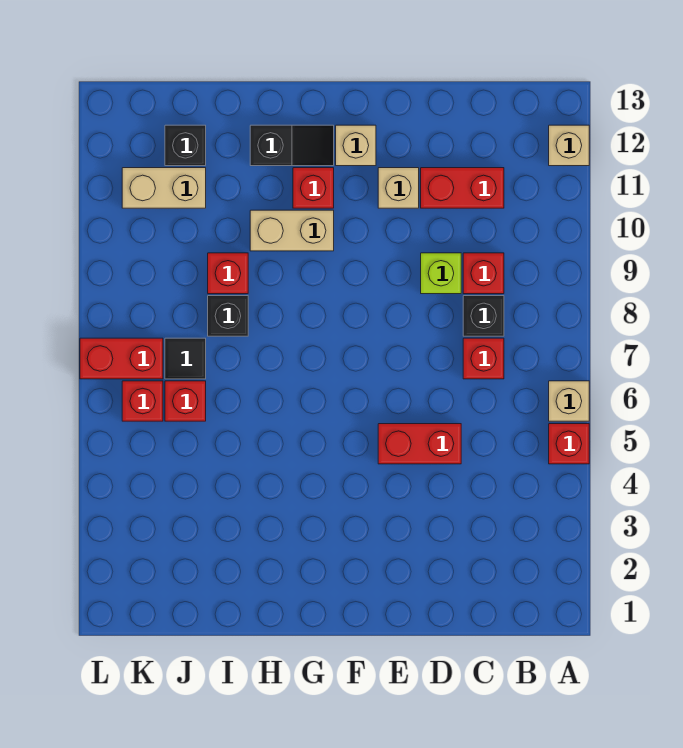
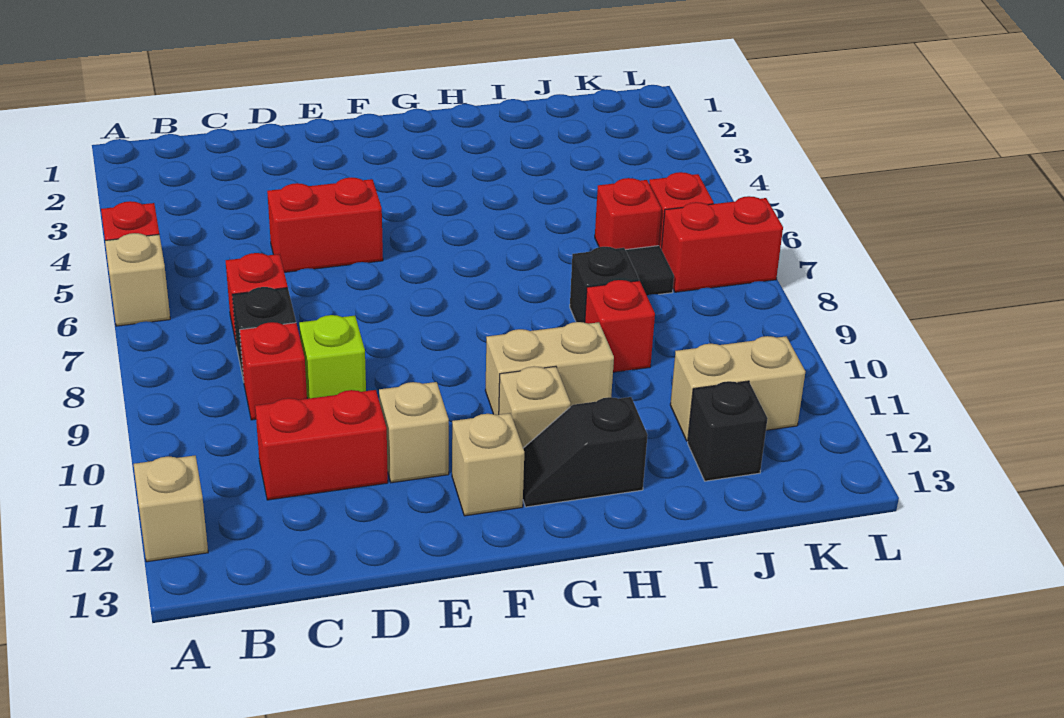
red 1x1 brick [293,168,334,208] -> tan 1x1 brick [499,366,571,448]

